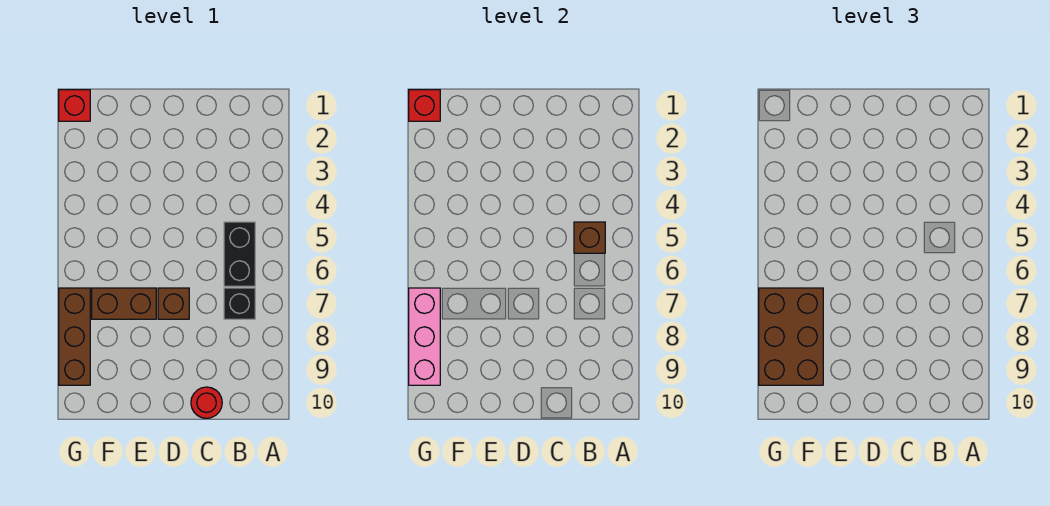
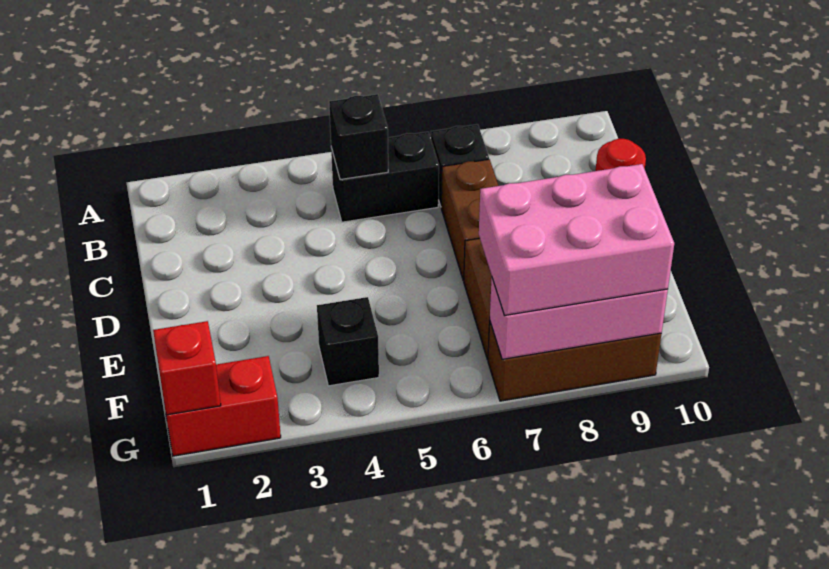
brown 1x1 brick [574,222,605,253] -> black 1x1 brick [329,94,388,180]
brown 1x1 brick [158,288,189,319] -> brown 1x2 brick [441,159,498,281]
none -> black 1x1 brick [317,297,379,386]
brown 2x3 brick [759,288,823,385] -> pink 2x3 brick [479,164,674,316]
red 1x1 brick [59,90,90,121] -> red 1x2 brick [162,356,281,456]

